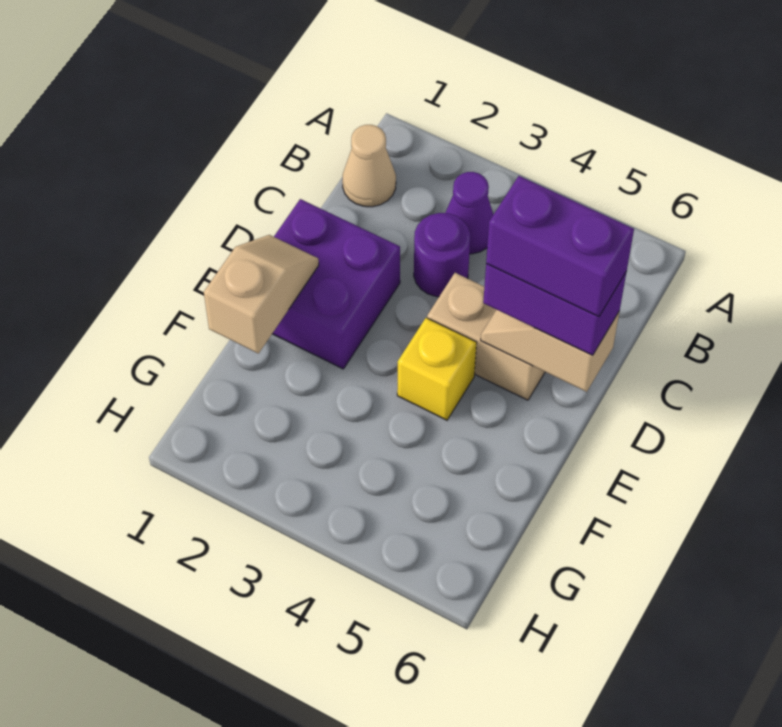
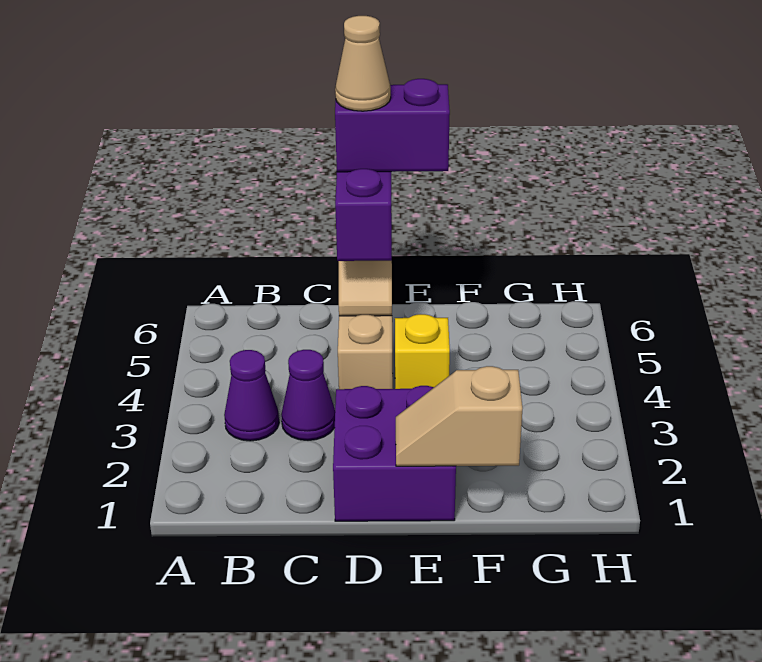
tan 1x1 cone [342,125,396,207] -> tan 1x1 cone moved to [335,16,391,111]
purple 1x1 round brick [414,213,470,297] -> purple 1x1 cone [281,350,335,441]
purple 1x2 brick [486,176,634,317] -> purple 1x2 brick turned to [335,79,450,172]

